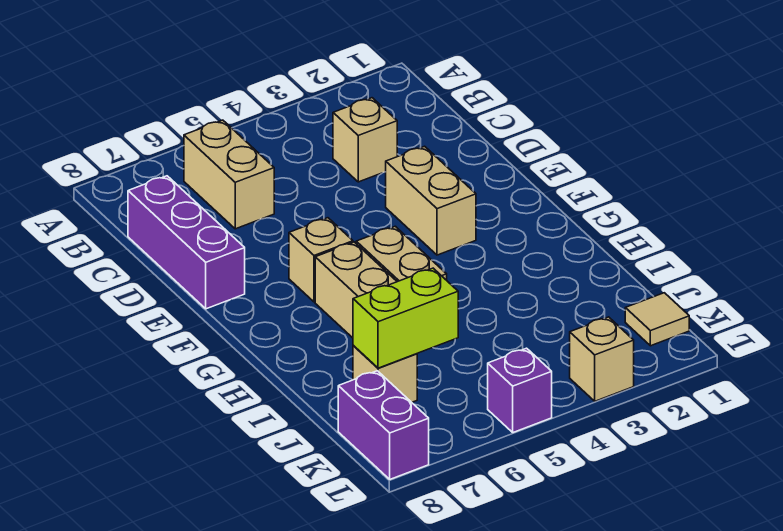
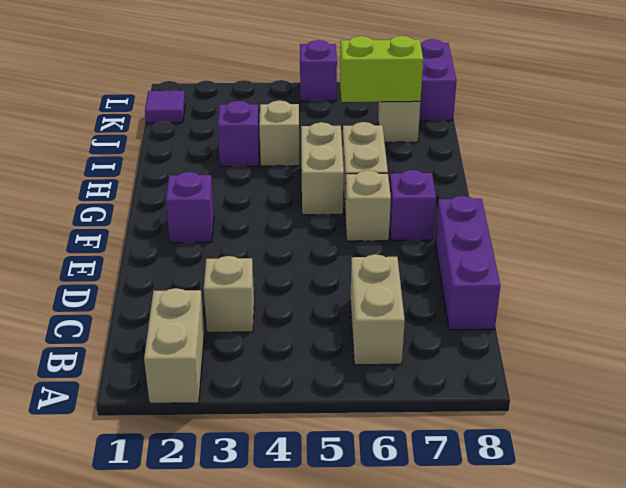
tan 1x2 brick [386,146,476,255] -> tan 1x2 brick moved to [144,288,204,403]
none -> purple 1x1 brick [166,172,214,243]
none -> purple 1x1 brick [389,170,436,240]
none -> purple 1x1 brick [218,101,260,166]
tan 1x1 tile [625,293,689,346] -> purple 1x1 tile [145,91,185,123]
tan 1x1 brick [570,317,634,401] -> tan 1x1 brick moved to [259,100,299,166]

